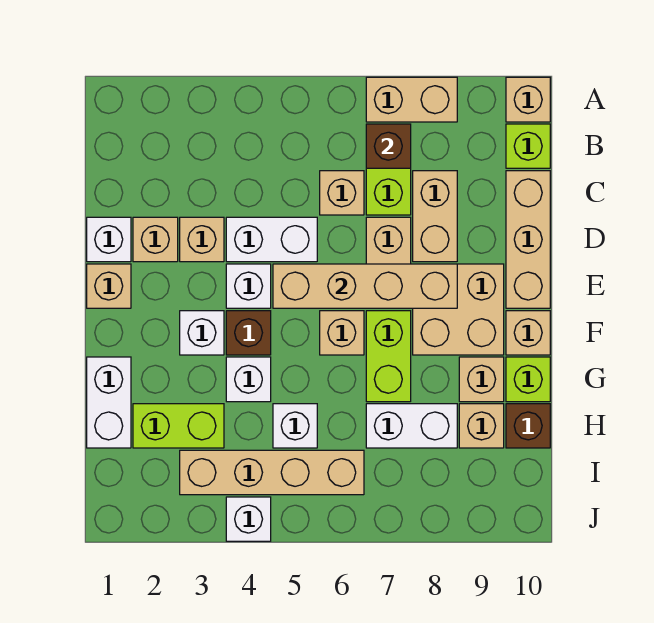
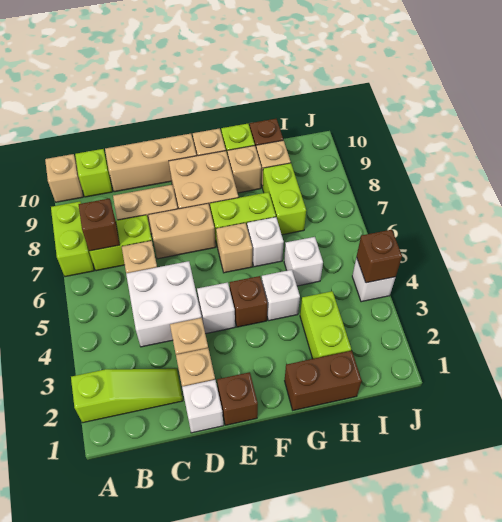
none -> lime 1x3 slope [71,369,183,423]
tan 1x2 brick [366,77,457,122] -> lime 1x2 brick [51,202,94,277]
white 1x2 brick [226,217,317,262] -> white 2x2 brick [126,261,202,347]
tan 1x1 brick [87,264,131,308] -> brown 1x1 brick [217,372,258,425]
tan 1x4 brick [273,264,457,308] -> none
white 1x1 brick [180,311,224,355] -> white 1x1 brick moved to [247,217,284,267]
white 1x2 brick [87,357,131,448] -> brown 1x2 brick [285,351,362,410]
white 1x2 brick [366,404,457,448] -> lime 1x2 brick [263,163,306,235]
tan 1x4 brick [180,450,364,495] -> none
none -> brown 1x1 brick [357,230,402,283]

